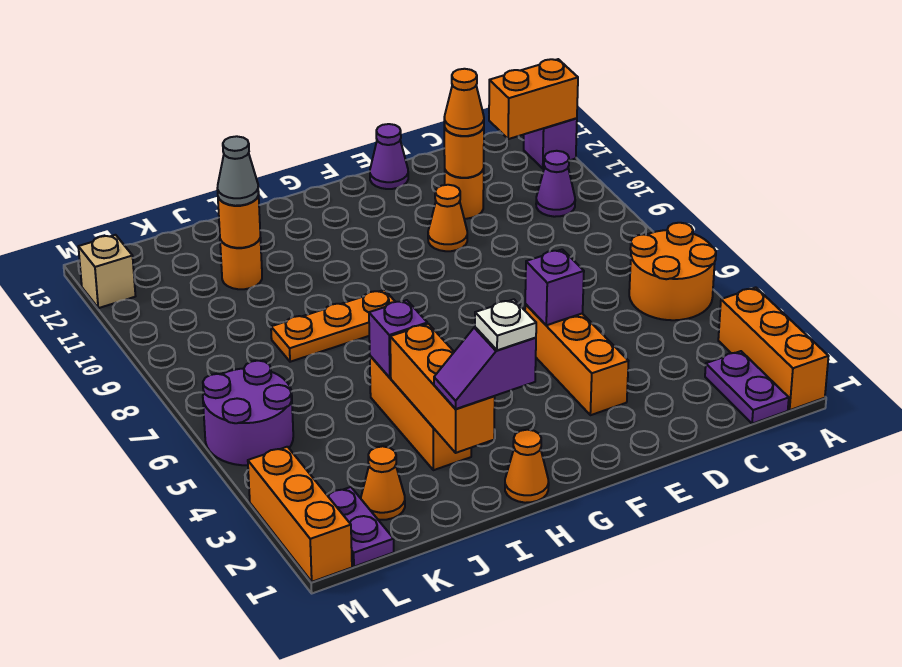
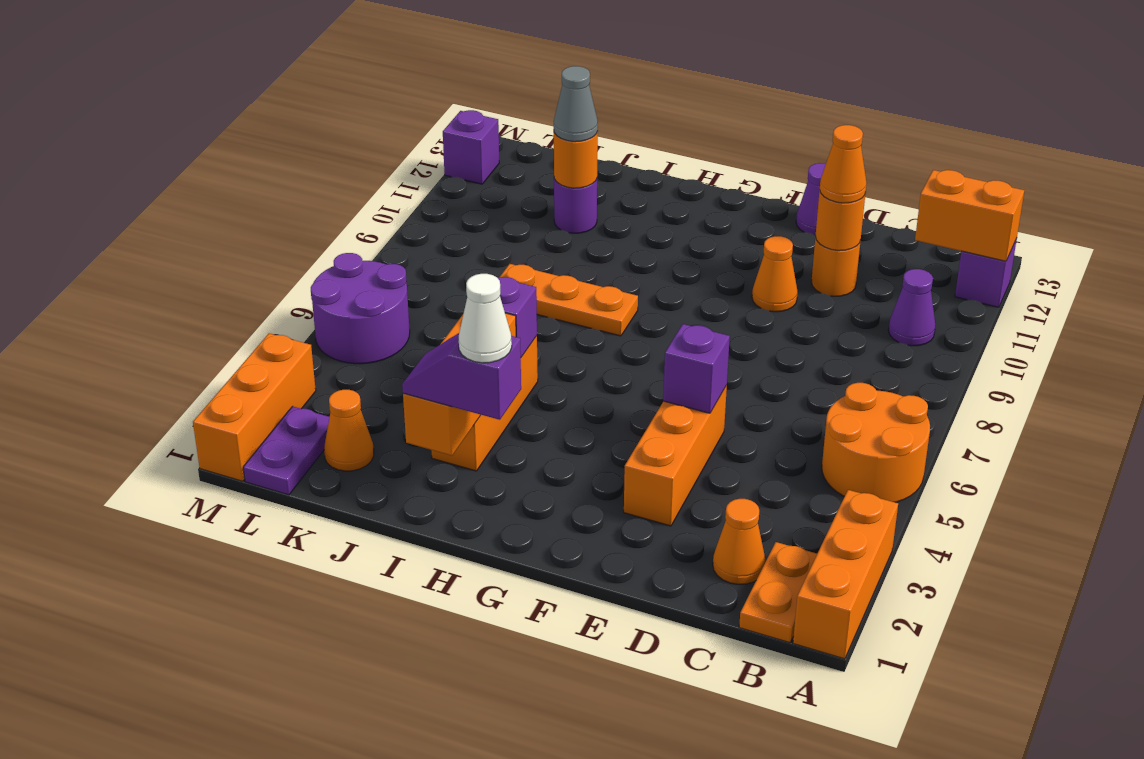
purple 1x2 plate [705,351,789,424] -> orange 1x2 plate [739,542,817,643]
orange 1x1 cone [505,430,549,503] -> orange 1x1 cone moved to [713,499,765,584]
white 1x1 plate [475,299,536,350] -> white 1x1 cone [459,274,512,363]
orange 1x1 round brick [220,238,262,289] -> purple 1x1 round brick [554,179,597,233]
tan 1x1 brick [78,235,135,308] -> purple 1x1 brick [443,110,499,184]

